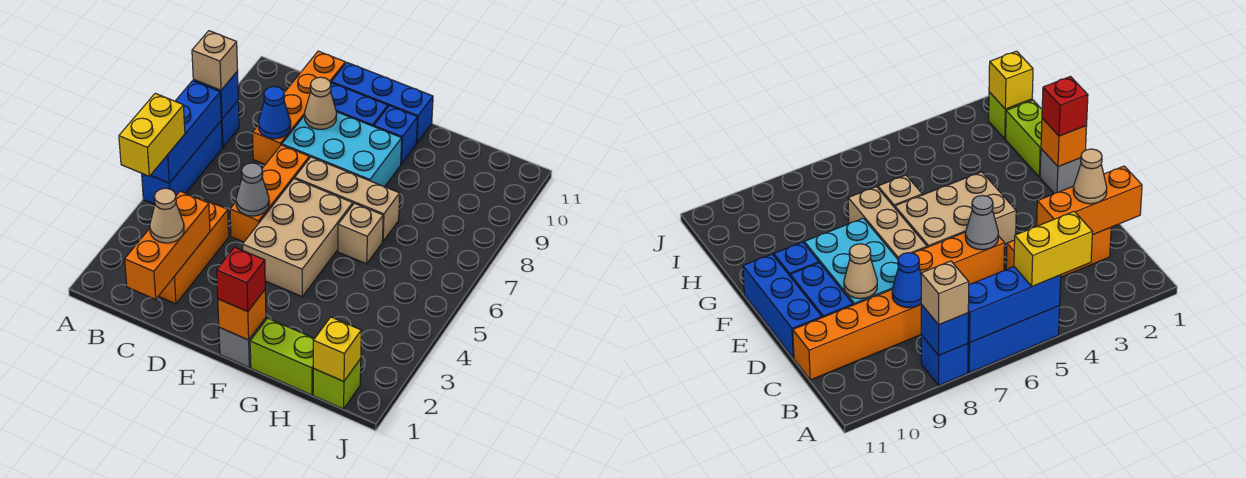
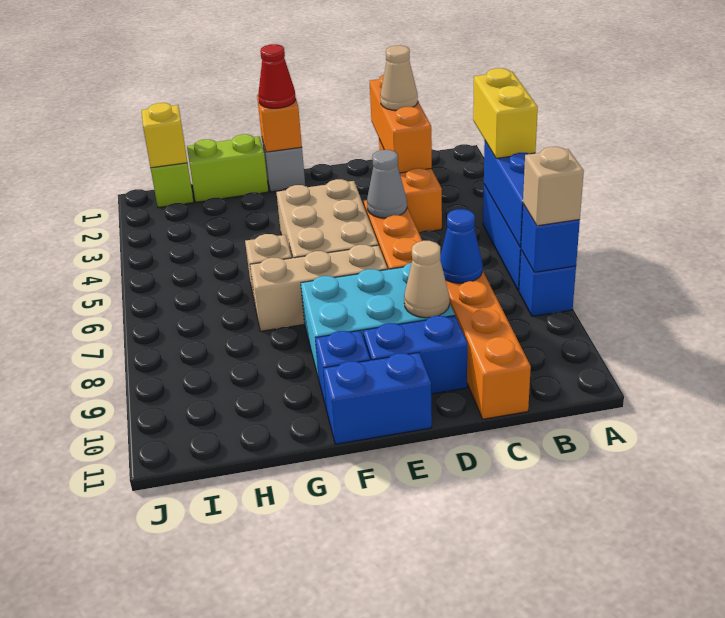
blue 1x3 brick [332,63,433,143] -> blue 1x2 brick [323,353,432,444]
red 1x1 brick [217,247,265,312] -> red 1x1 cone [258,44,296,108]

